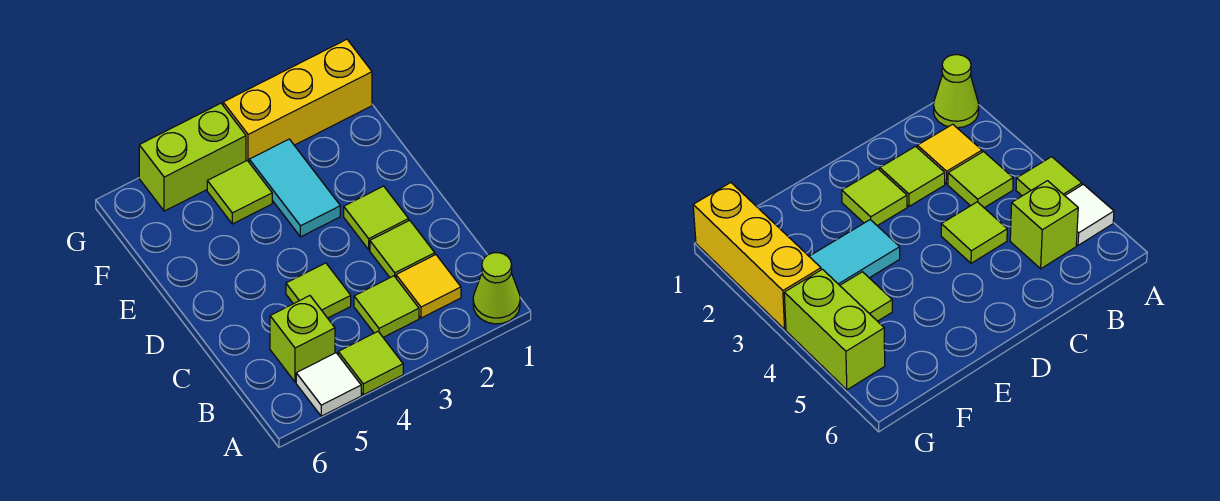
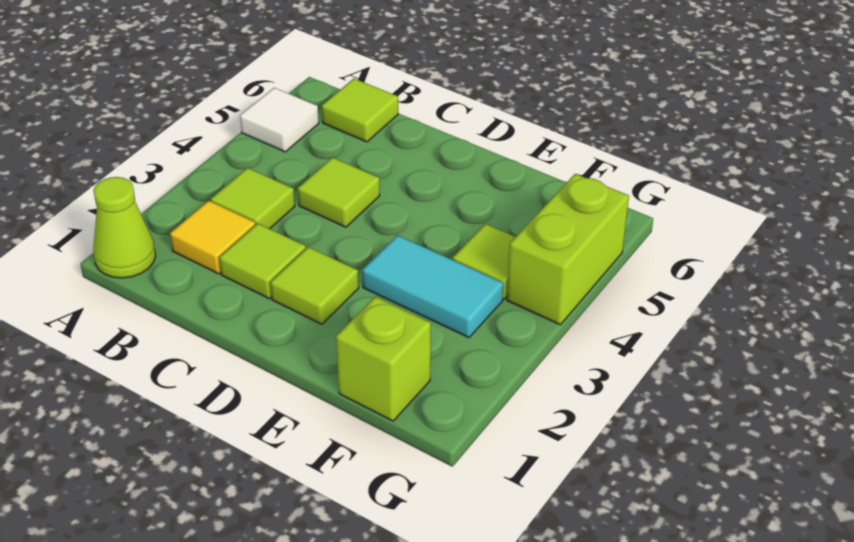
lime 1x1 tile [338,332,403,395] -> lime 1x1 tile moved to [322,79,398,142]
lime 1x1 brick [270,296,335,382] -> lime 1x1 brick moved to [336,297,431,421]
yellow 1x3 brick [223,39,372,162] -> none

